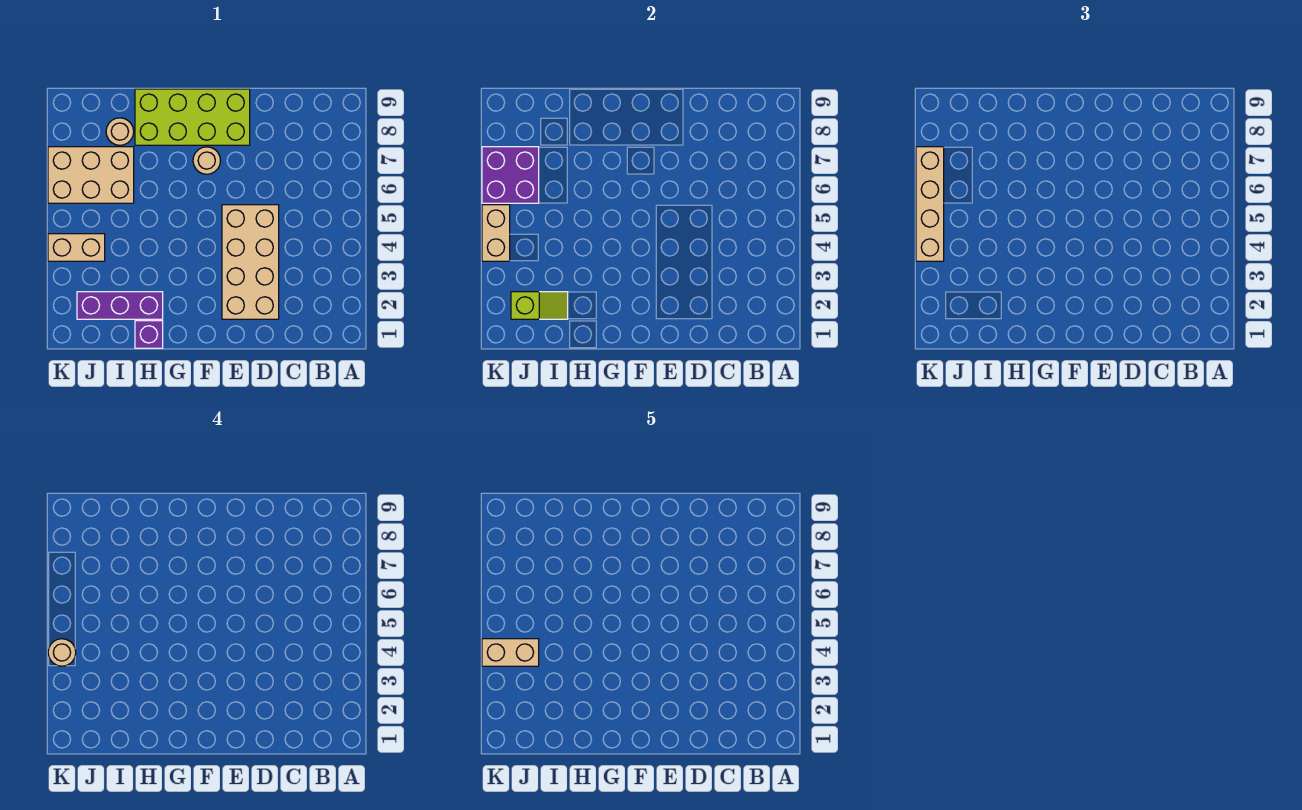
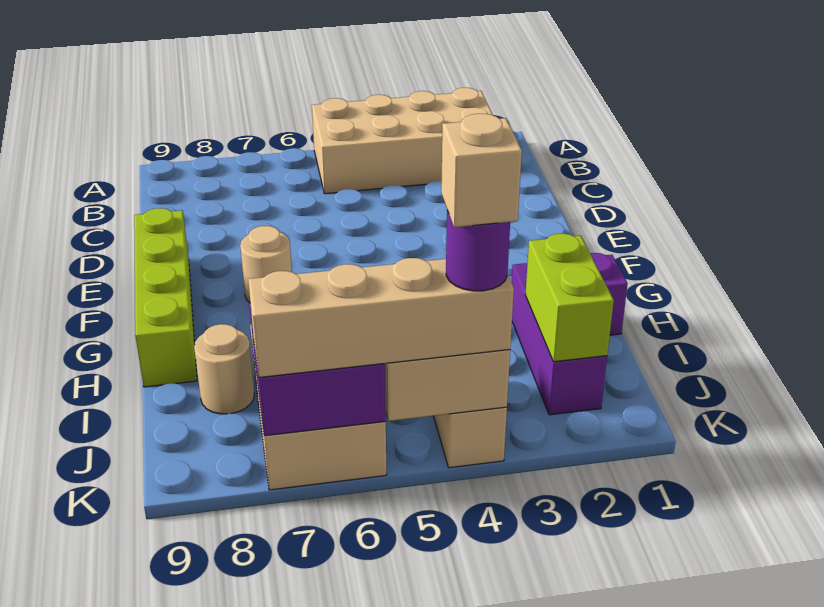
tan 2x4 brick [222,205,279,319] -> tan 2x4 brick moved to [312,88,493,194]
lime 2x4 brick [135,89,250,145] -> lime 1x4 brick [134,208,197,387]
lime 1x2 slope [511,292,568,319] -> lime 1x2 brick [525,234,614,362]
tan 1x2 brick [482,639,539,666] -> tan 1x1 brick [441,114,522,227]
tan 1x1 round brick [48,639,76,666] -> purple 1x1 round brick [446,210,510,291]

